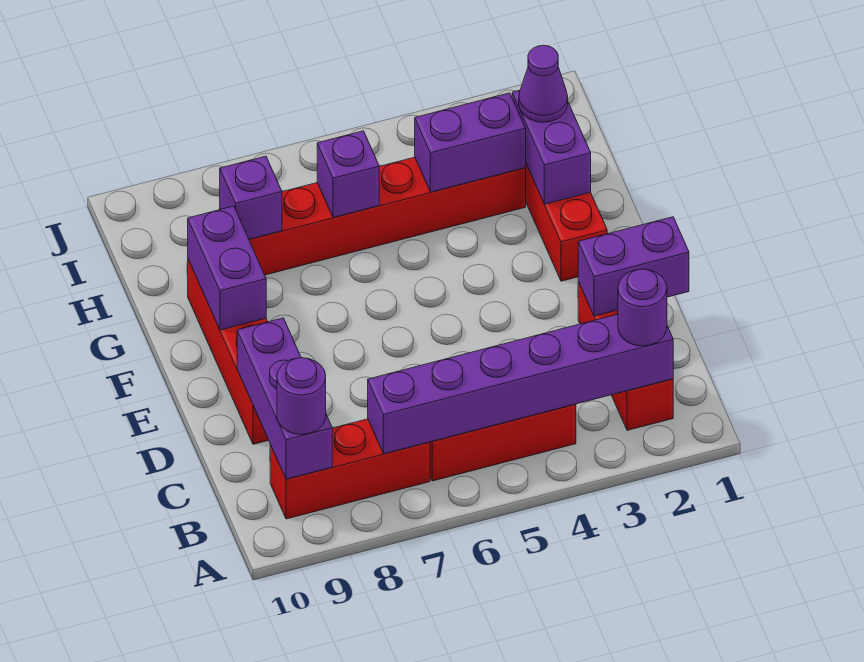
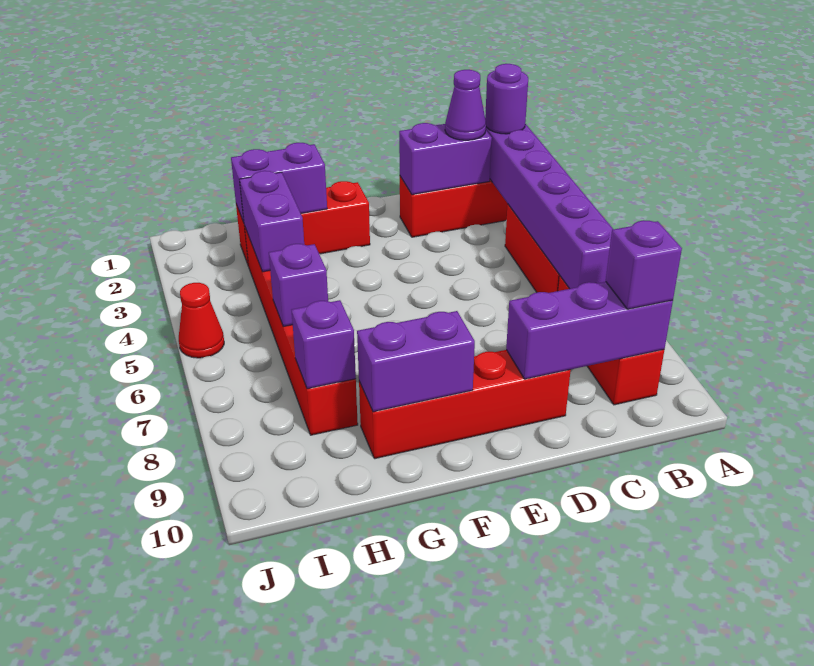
purple 1x1 round brick [277,358,326,435] -> purple 1x1 brick [606,220,682,309]
purple 1x2 brick [578,217,689,316] -> purple 1x2 brick turned to [399,123,492,195]
purple 1x1 cone [519,45,568,122] -> purple 1x1 cone moved to [445,70,486,140]
none -> red 1x1 cone [179,283,224,358]

